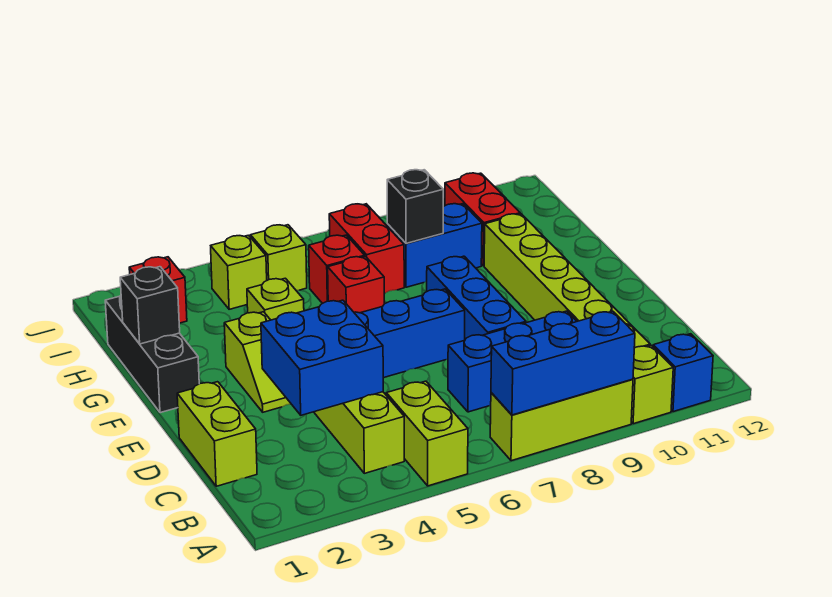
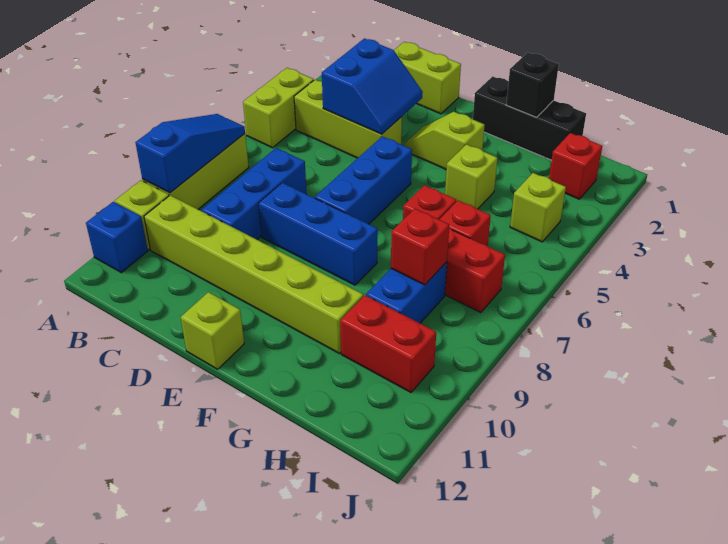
lime 1x2 brick [386,381,468,486] -> lime 1x2 brick turned to [243,68,314,148]
blue 1x3 brick [491,311,635,415] -> blue 1x3 slope [135,114,245,193]
blue 2x2 brick [261,300,383,415] -> blue 2x2 slope [322,39,423,134]
black 1x1 brick [387,170,443,243] -> red 1x1 brick [391,209,449,285]
lime 1x1 brick [251,225,307,290] -> lime 1x1 brick moved to [181,292,244,369]

